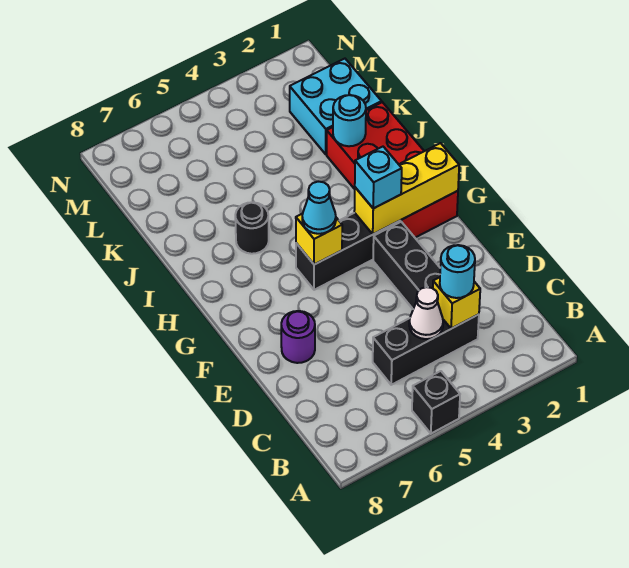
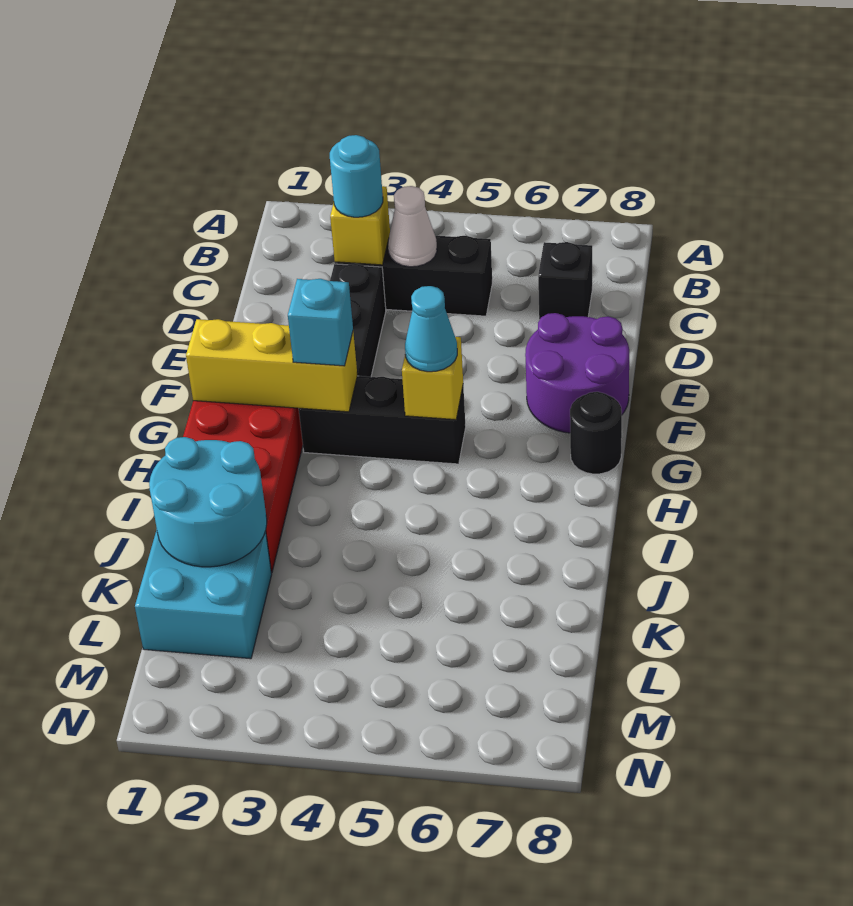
black 1x1 brick [412,371,460,433] -> black 1x1 brick moved to [538,242,592,320]
purple 1x1 round brick [281,311,315,363] -> purple 2x2 round brick [525,313,629,433]
black 1x1 round brick [235,202,269,254] -> black 1x1 round brick moved to [570,392,622,474]
cyan 1x1 round brick [333,95,366,146] -> cyan 2x2 round brick [149,437,267,567]

